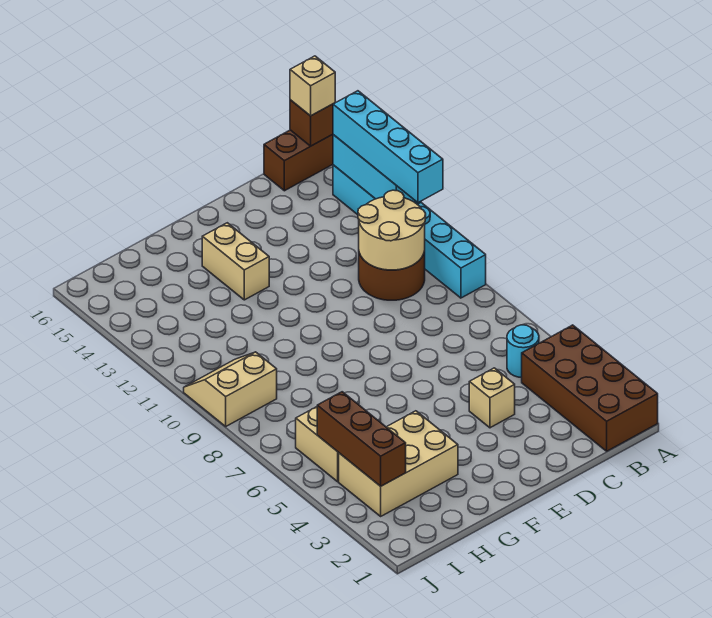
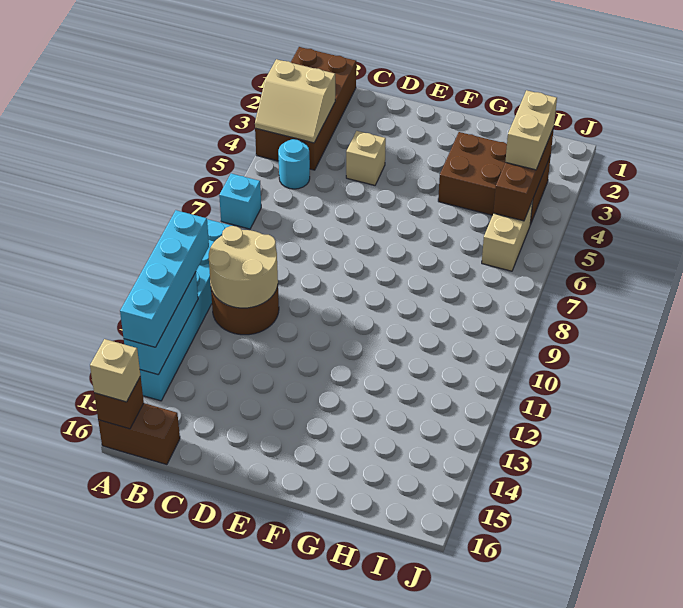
none -> cyan 1x1 brick [219,173,261,229]
tan 1x2 brick [202,223,269,300] -> tan 1x2 brick moved to [505,90,557,170]
tan 2x3 brick [339,411,458,516] -> brown 2x3 brick [438,132,551,225]
tan 2x2 slope [184,352,277,426] -> tan 2x2 slope moved to [255,59,335,143]

